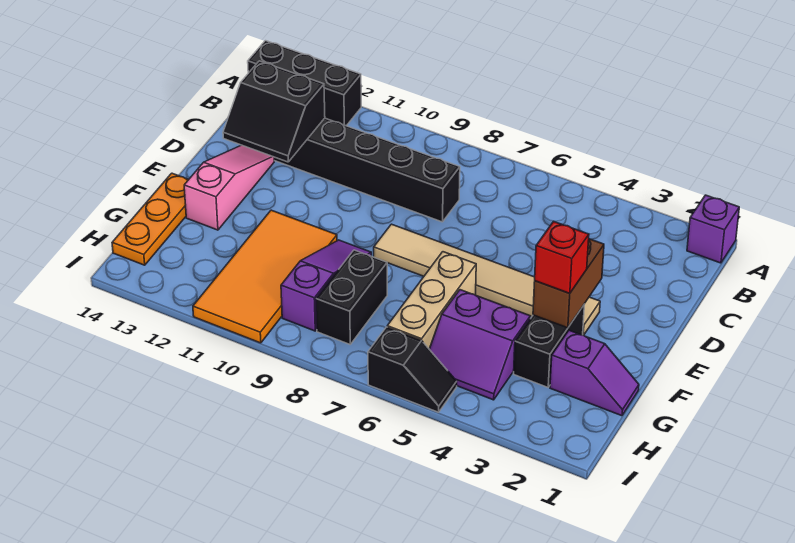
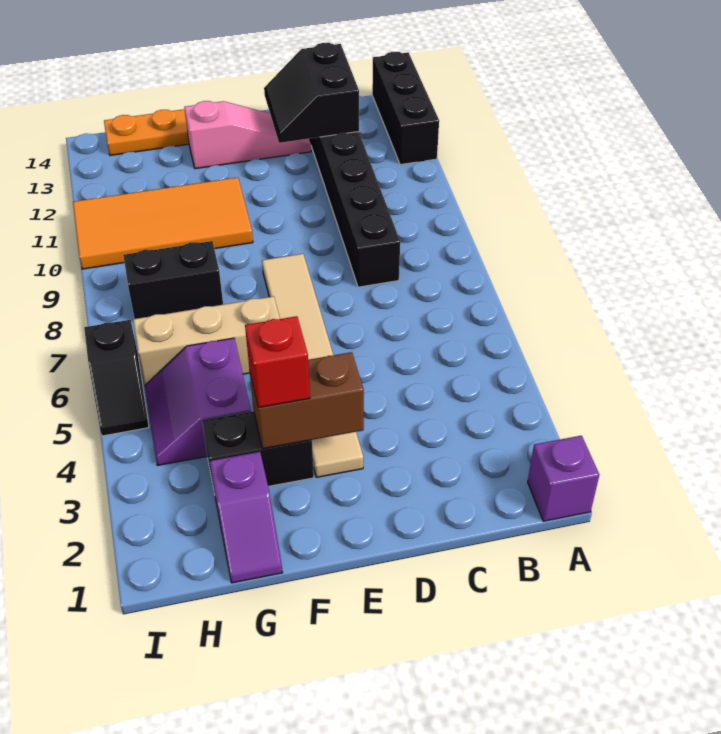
purple 1x3 slope [281,240,371,331] -> none

